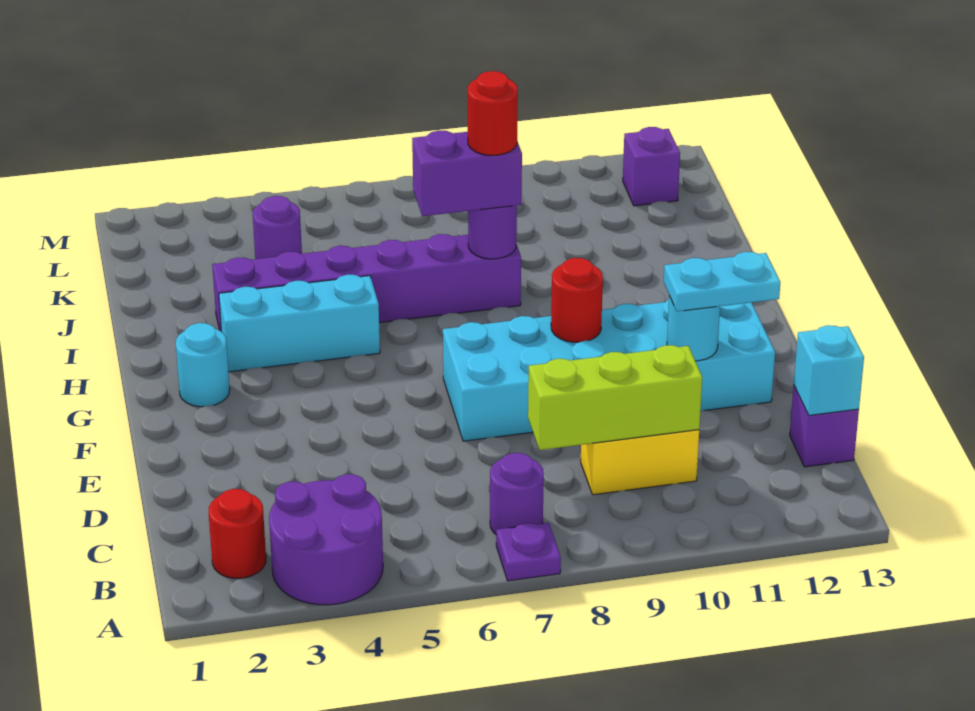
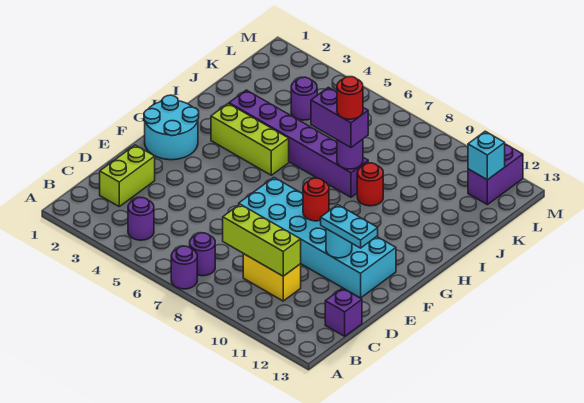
purple 2x2 round brick [269,474,383,605] -> purple 1x1 round brick [128,198,154,240]
purple 1x1 plate [496,523,561,581] -> purple 1x1 round brick [171,246,197,289]
red 1x1 round brick [209,489,266,578] -> red 1x1 round brick moved to [357,163,383,206]
none -> lime 1x2 brick [100,145,155,206]
cyan 1x1 brick [794,325,864,415] -> cyan 1x1 brick moved to [468,131,505,180]
cyan 1x1 round brick [176,323,230,407] -> cyan 2x2 round brick [144,95,199,160]
cyan 1x3 brick [219,275,380,372] -> lime 1x3 brick [211,104,289,175]
purple 1x1 brick [623,127,680,206] -> purple 1x2 brick [468,144,523,205]

